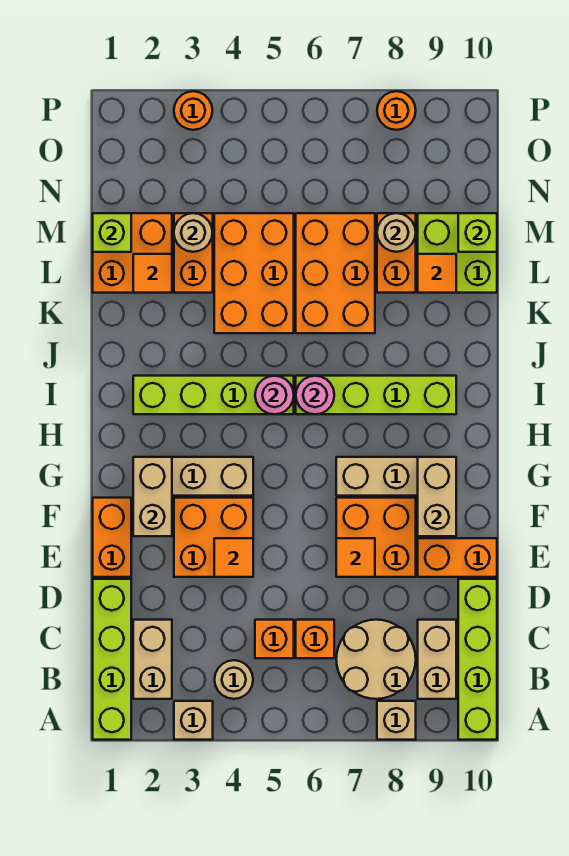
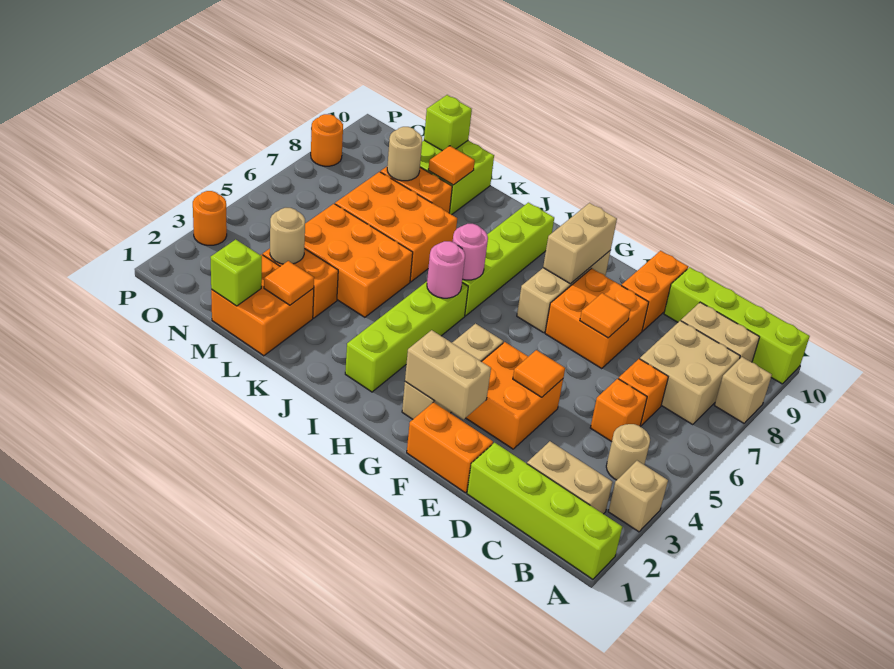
tan 2x2 round brick [336,620,416,699] -> tan 2x2 brick [640,321,740,425]
tan 1x2 brick [418,457,456,536] -> tan 1x2 brick turned to [543,203,617,284]

